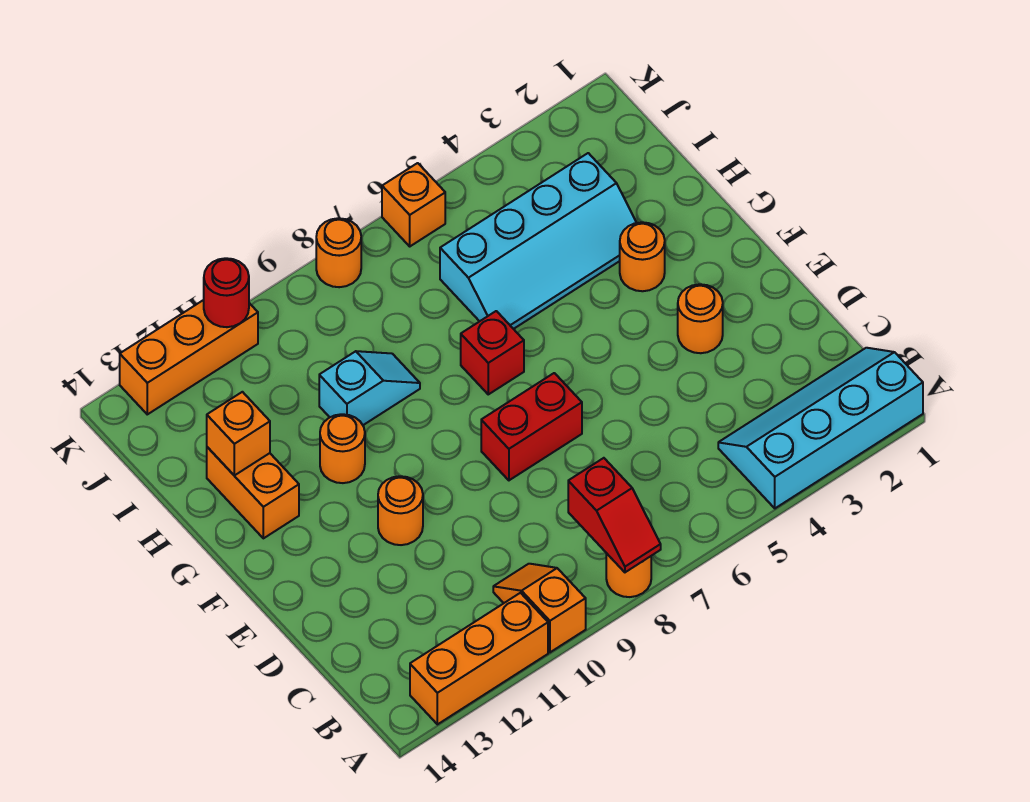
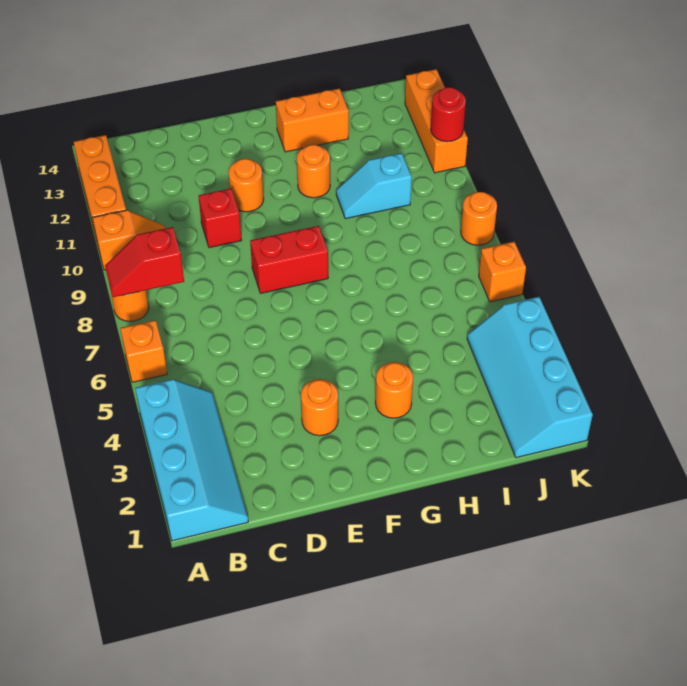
red 1x2 brick [481,373,582,480] -> red 1x2 brick turned to [250,226,328,293]
red 1x1 brick [461,311,524,394] -> red 1x1 brick moved to [199,189,242,248]
cyan 2x4 slope [440,153,636,329] -> cyan 2x4 slope moved to [467,297,593,458]
cyan 1x2 slope [319,351,420,425] -> cyan 1x2 slope turned to [336,153,412,219]
orange 1x1 brick [207,392,270,475] -> orange 1x1 brick moved to [120,320,167,382]

